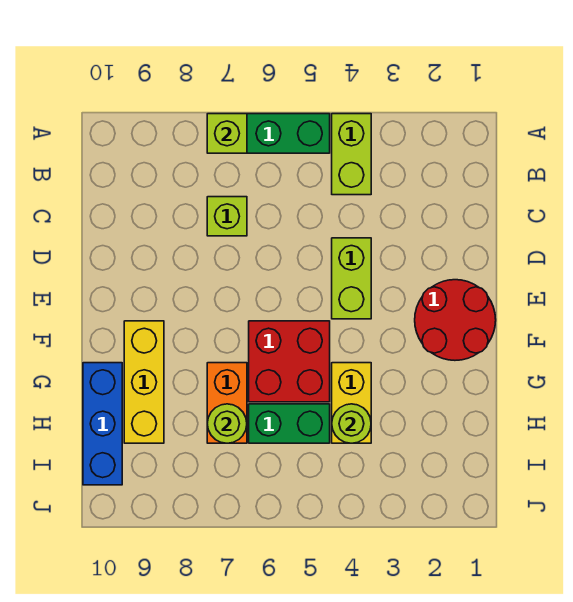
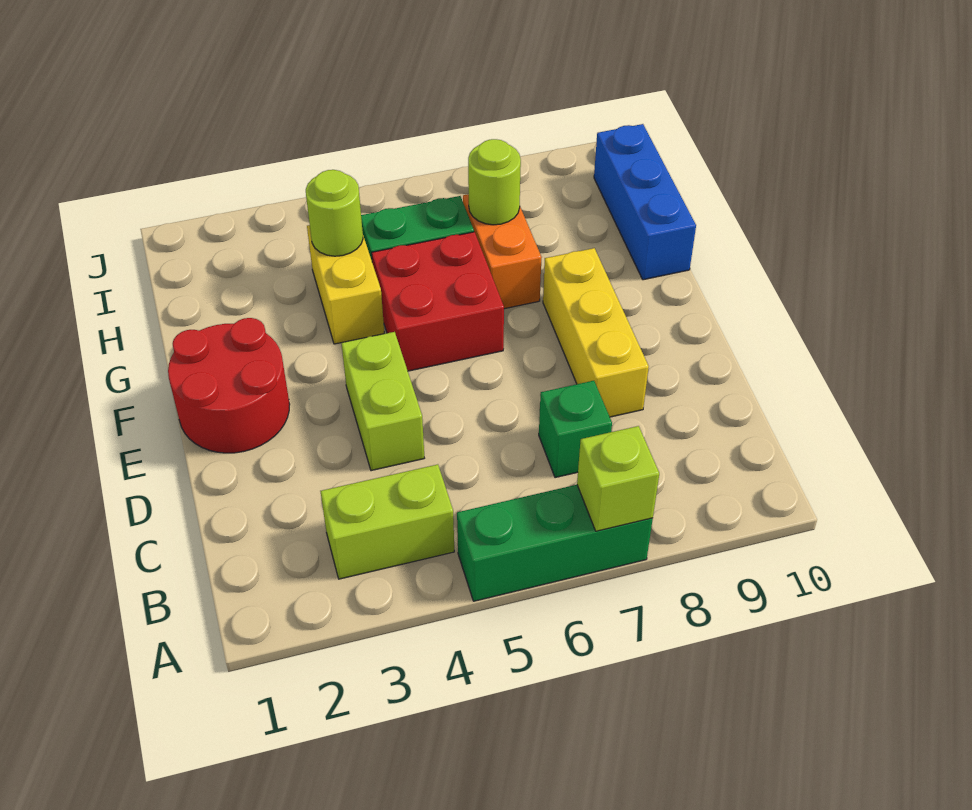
lime 1x2 brick [332,114,371,195] -> lime 1x2 brick turned to [320,464,454,579]
lime 1x1 brick [207,197,247,236] -> green 1x1 brick [539,381,612,478]
yellow 1x3 brick [124,321,164,443] -> yellow 1x3 brick moved to [543,248,649,417]

